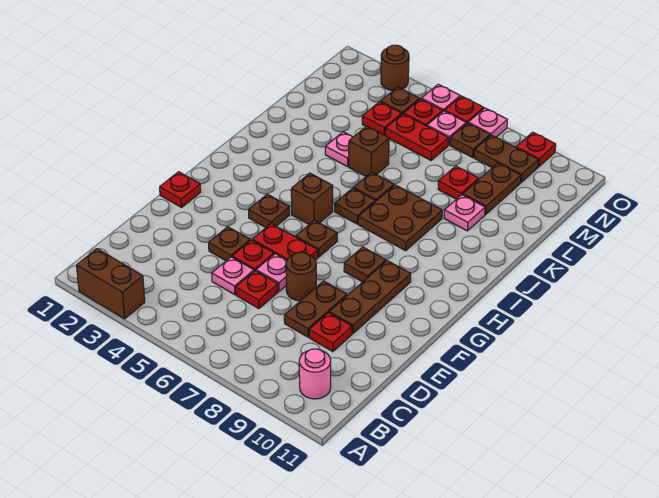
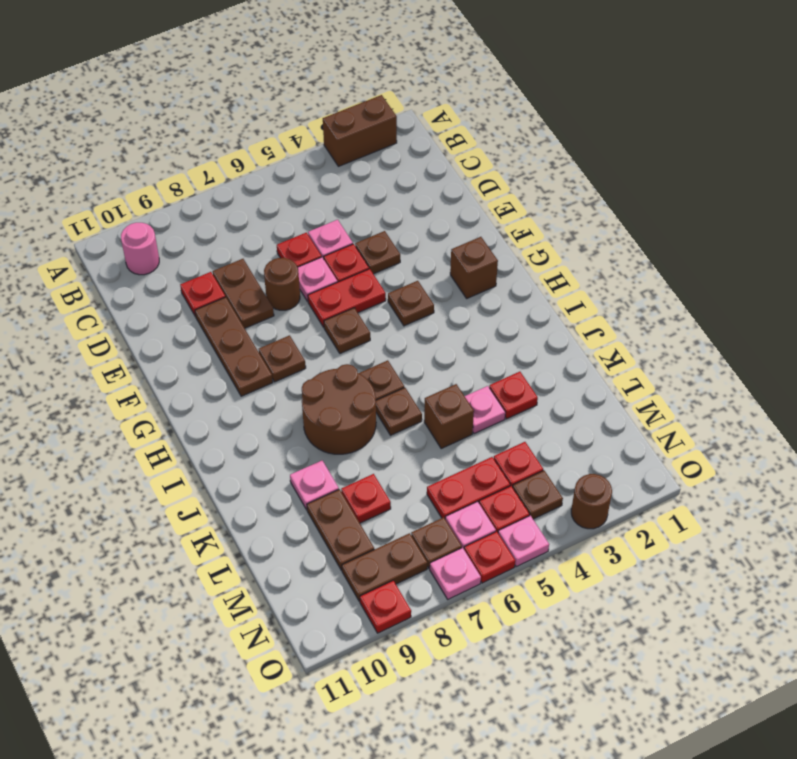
red 1x1 plate [160,172,201,207] -> red 1x1 plate moved to [489,372,538,419]
brown 1x1 brick [291,173,333,224] -> brown 1x1 brick moved to [450,237,498,298]
brown 2x2 plate [358,185,442,251] -> brown 2x2 round brick [302,364,376,454]

